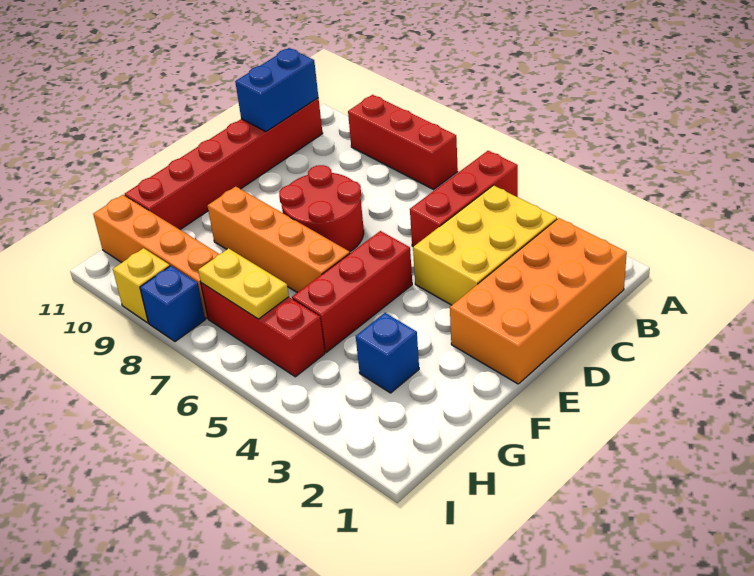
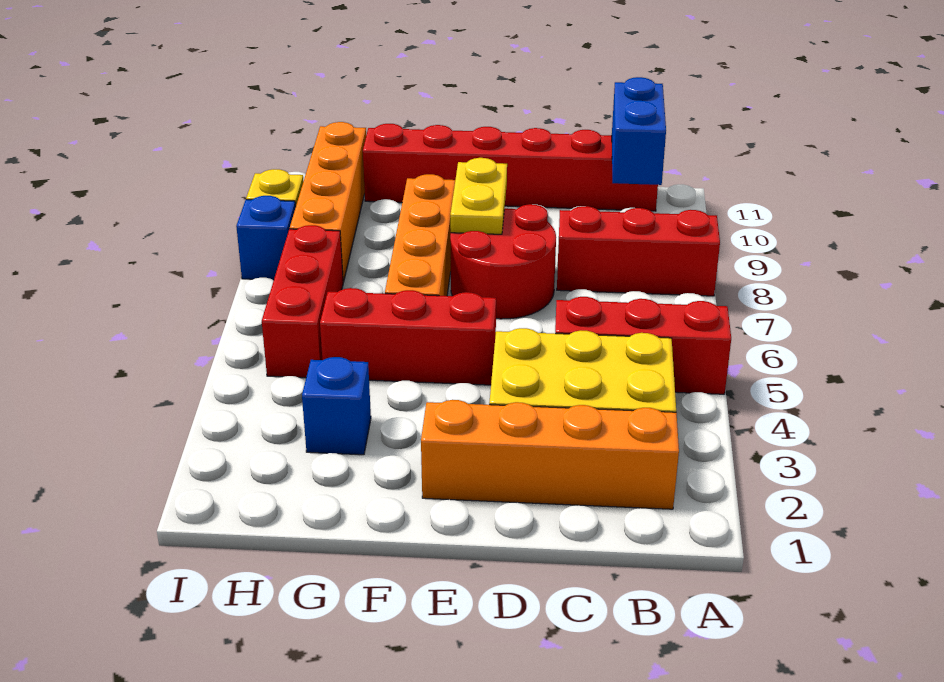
red 1x3 brick [348,95,458,189] -> red 1x3 brick turned to [557,206,720,296]
orange 2x4 brick [450,218,627,384] -> orange 1x4 brick [421,400,679,509]
blue 1x2 brick [235,48,318,132] -> blue 1x2 brick turned to [612,77,666,185]
yellow 1x2 plate [198,248,289,319] -> yellow 1x2 plate moved to [450,158,507,234]

